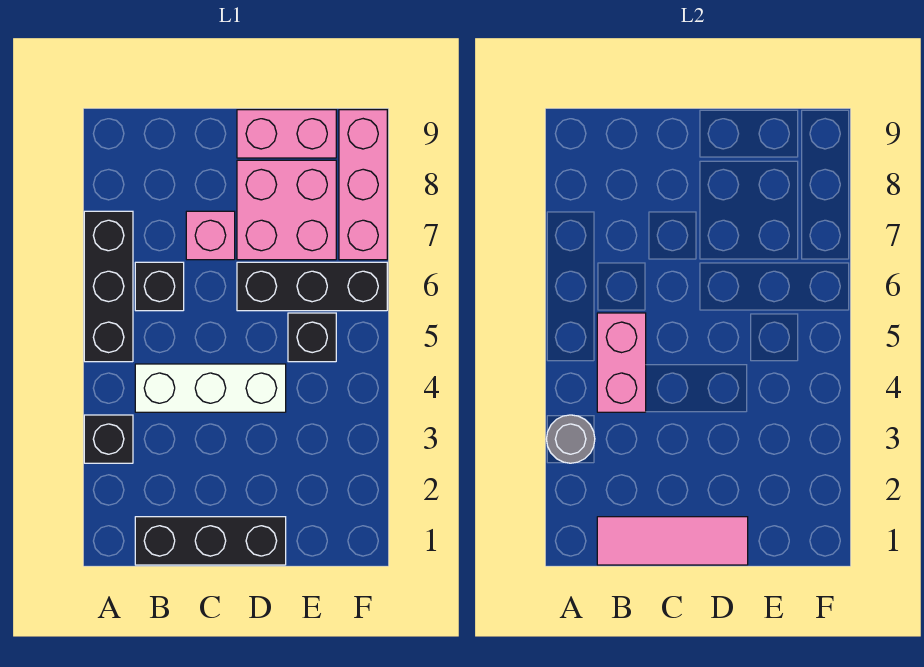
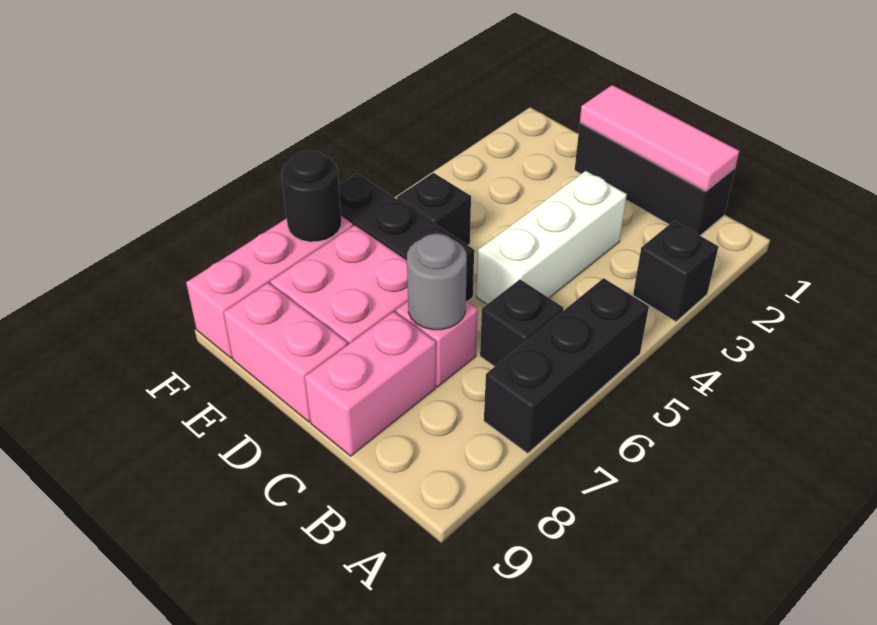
grey 1x1 round brick [546,415,595,463] -> grey 1x1 round brick moved to [407,234,467,330]
white 1x3 brick [135,364,286,412] -> white 1x3 brick turned to [477,171,627,304]
pink 1x2 brick [597,313,646,412] -> pink 1x2 brick moved to [305,312,436,456]
none -> black 1x1 round brick [281,151,341,242]

